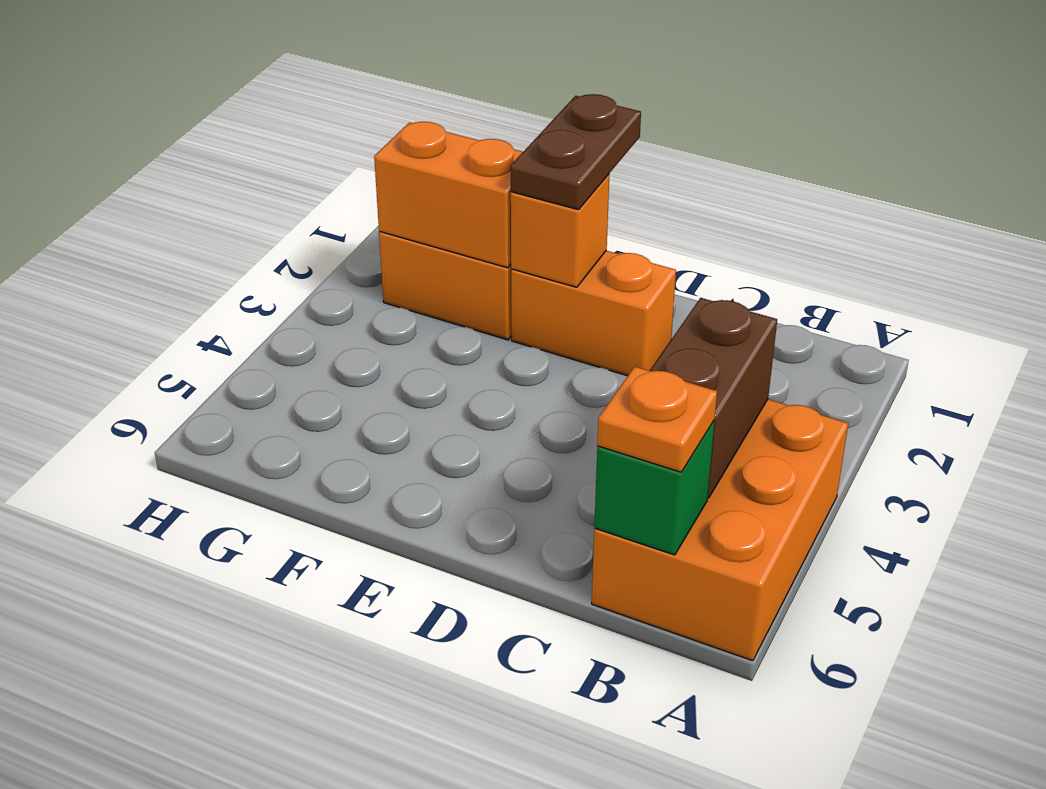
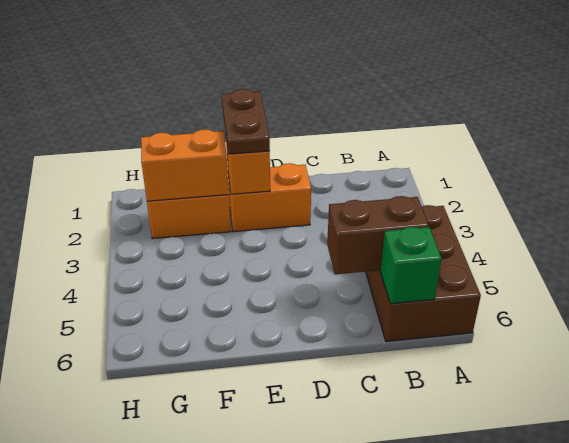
orange 2x3 brick [592,399,848,661] -> brown 2x3 brick [366,205,481,342]
brown 1x2 brick [650,298,777,498] -> brown 1x2 brick turned to [327,196,429,274]
orange 1x1 plate [597,367,717,472] -> none

